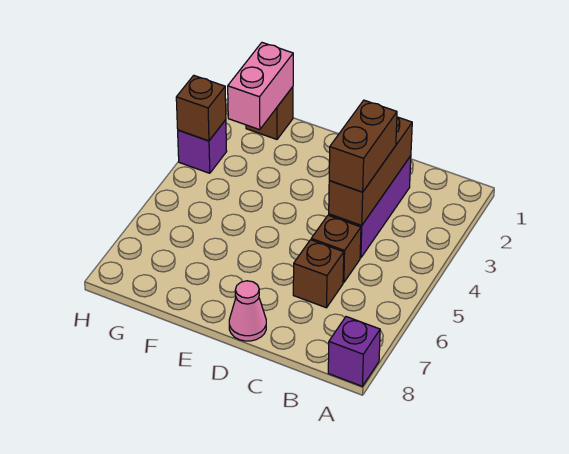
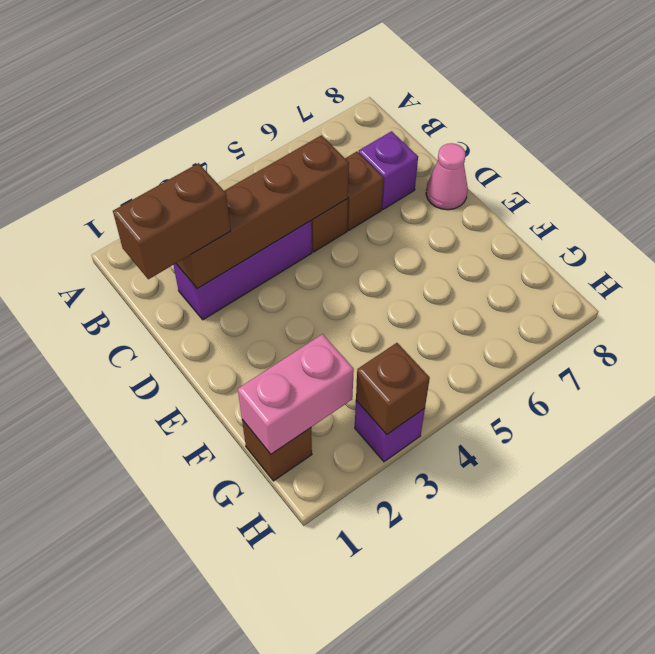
purple 1x1 brick [328,317,380,386] -> purple 1x1 brick moved to [359,131,418,209]
brown 1x3 brick [329,117,412,225] -> brown 1x4 brick [176,135,349,289]
brown 1x2 brick [329,100,397,192] -> brown 1x2 brick moved to [113,163,231,279]

